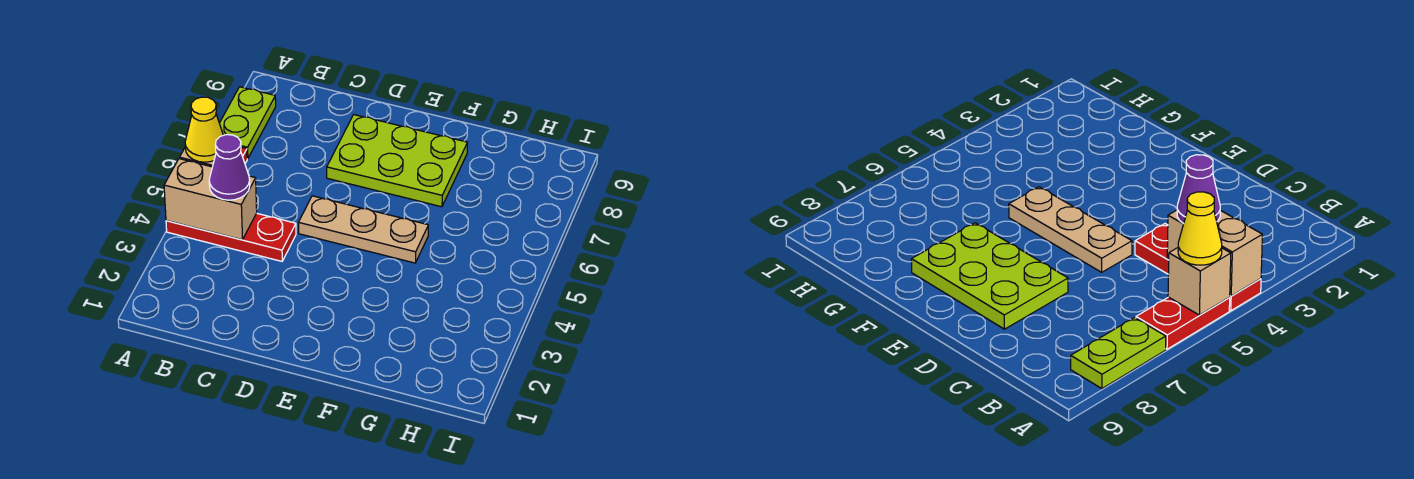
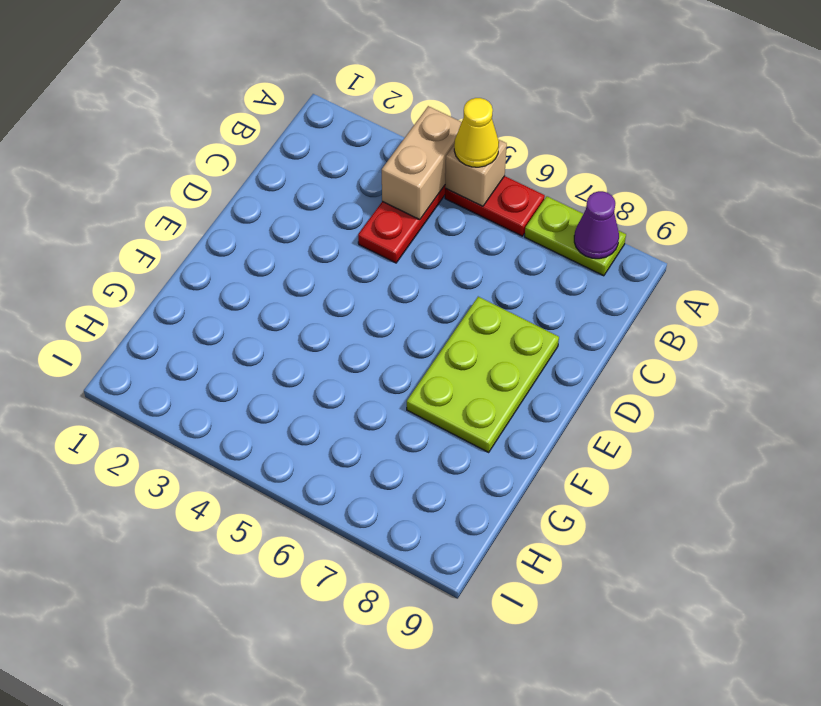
purple 1x1 cone [209,135,250,200] -> purple 1x1 cone moved to [574,191,619,259]
tan 1x3 plate [298,196,428,263] -> none

